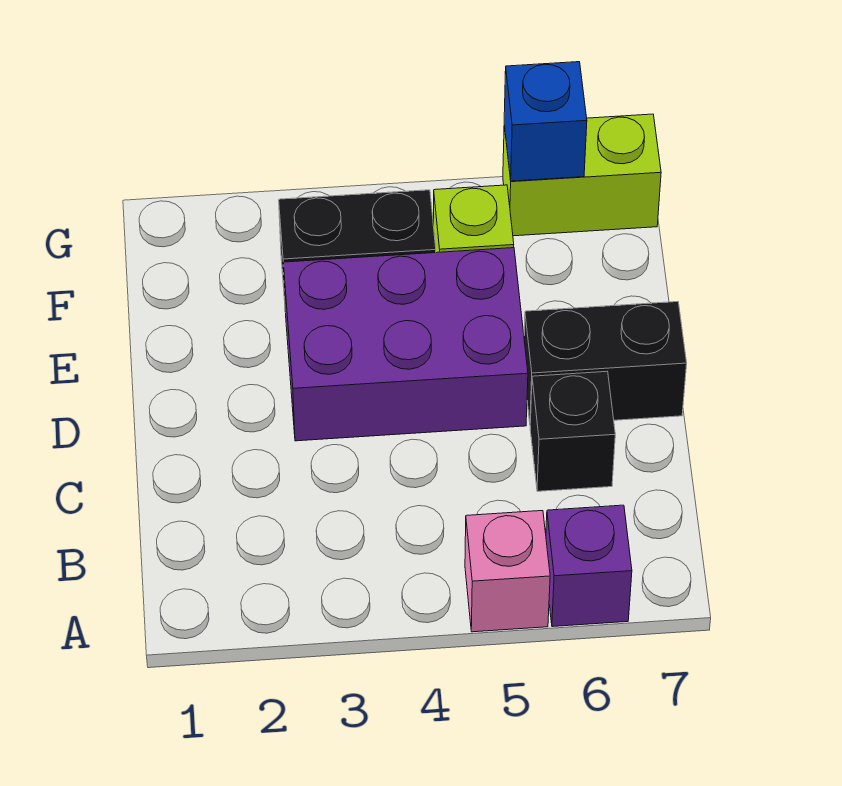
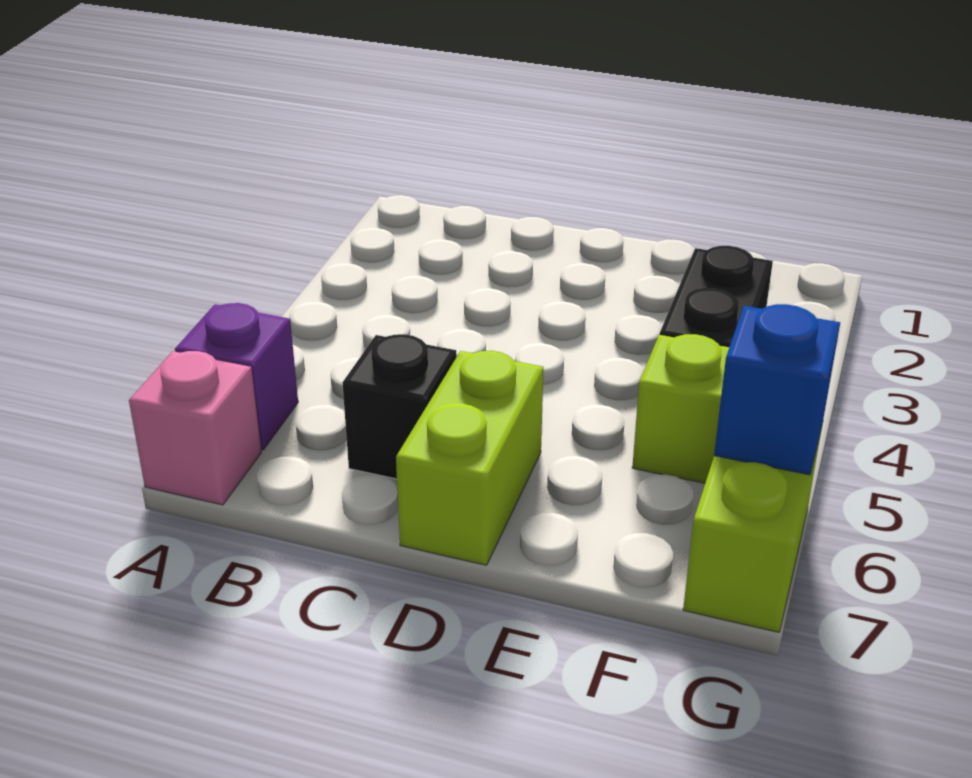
pink 1x1 brick [465,511,550,632] -> pink 1x1 brick moved to [129,351,261,505]
purple 2x3 brick [283,248,528,441] -> none
black 1x2 brick [524,302,687,423] -> lime 1x2 brick [396,351,543,565]

